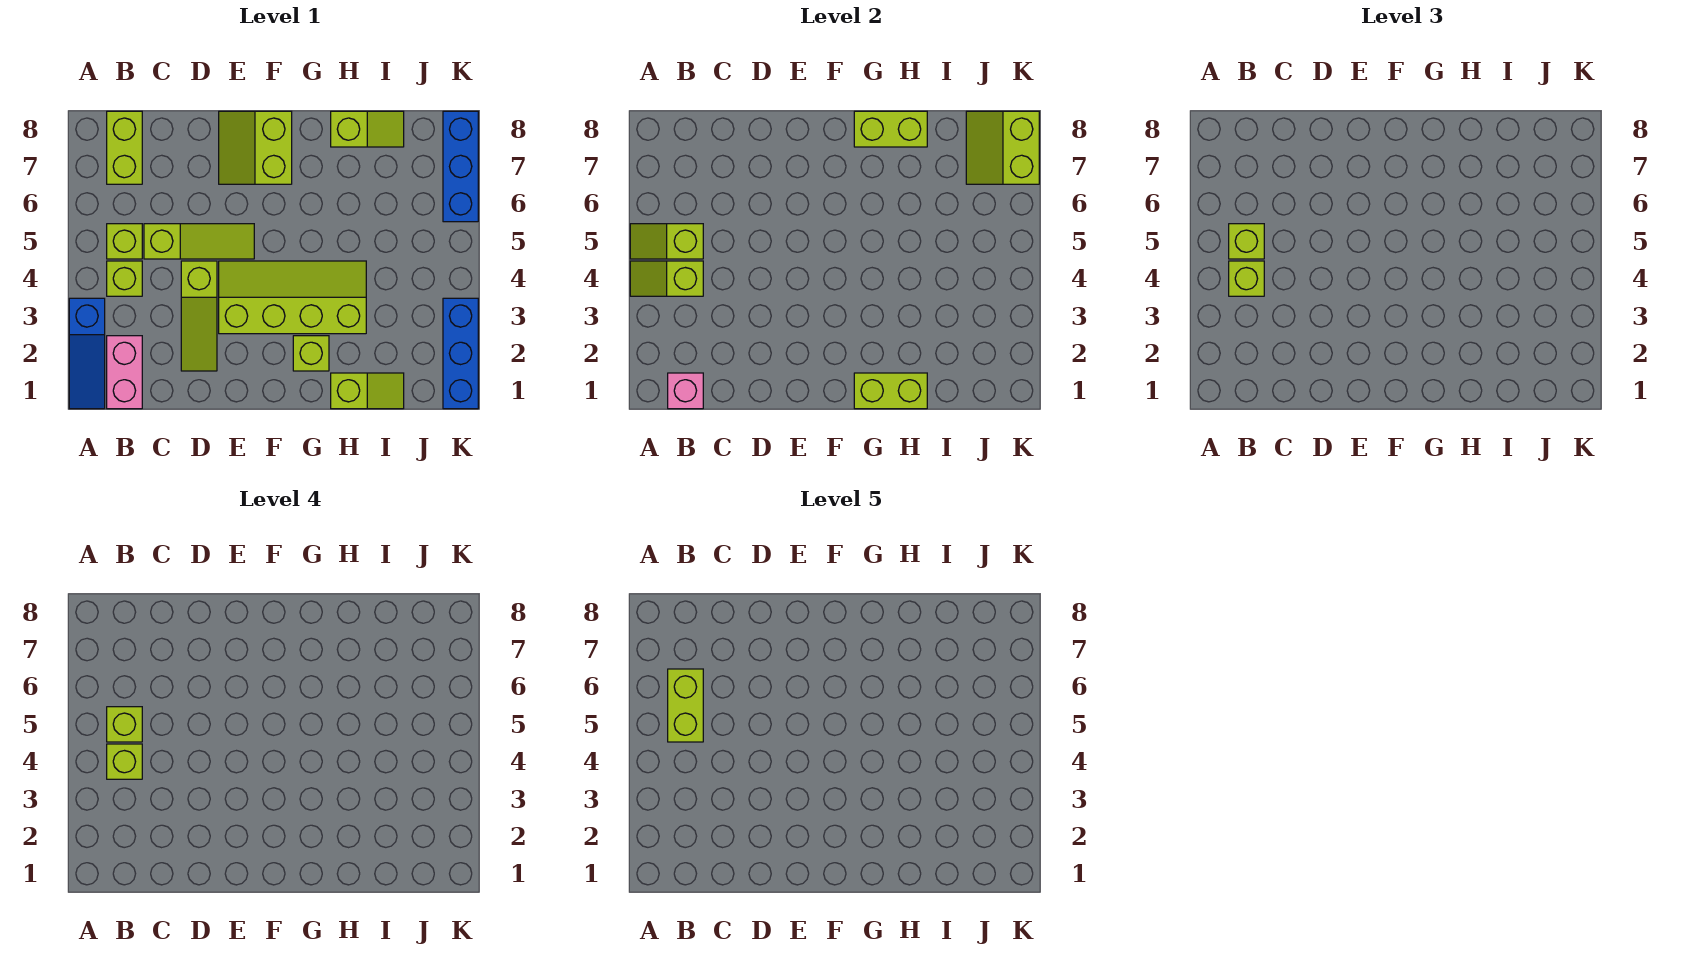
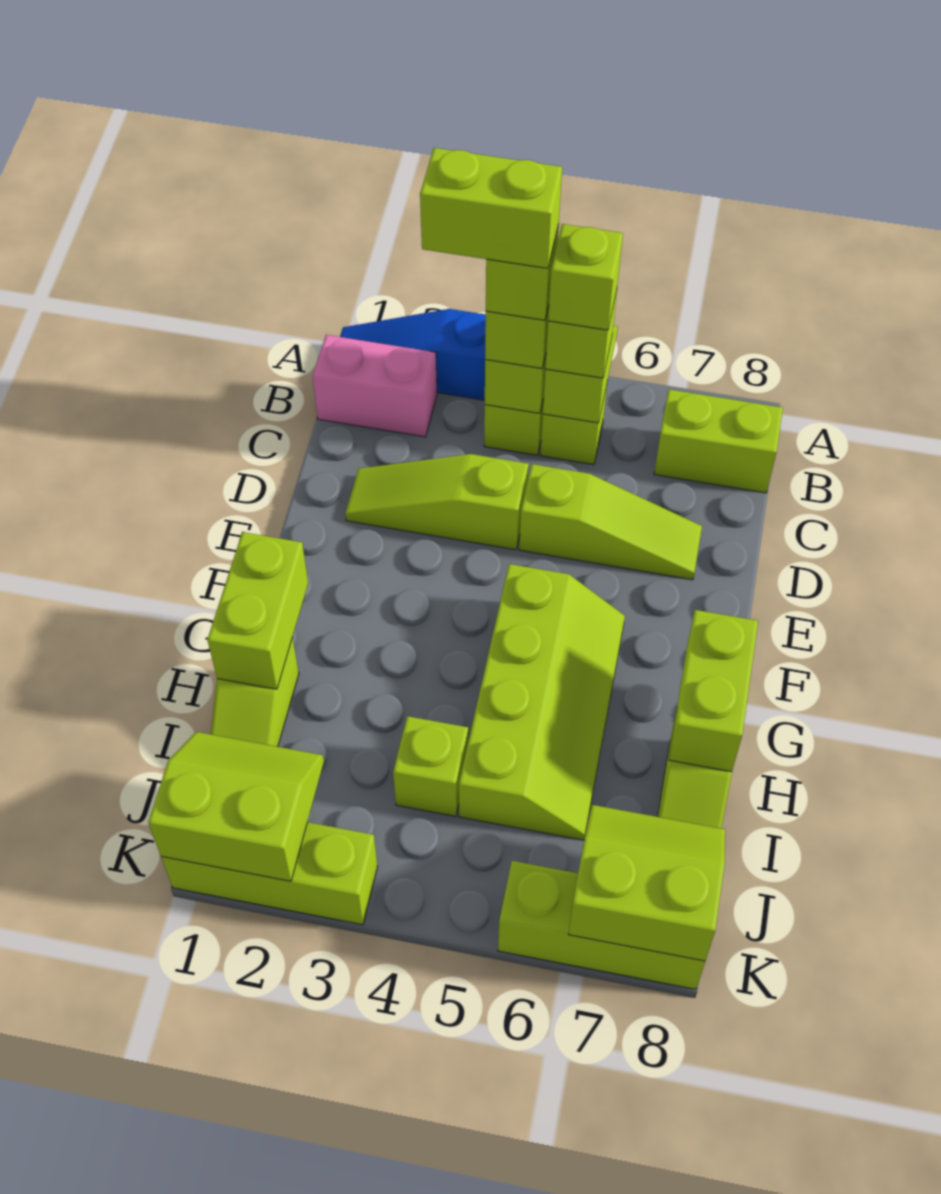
pink 1x1 brick [668,373,703,409] -> none
lime 1x2 brick [668,669,703,742] -> lime 1x2 brick moved to [420,148,562,269]
lime 1x3 slope [144,224,254,259] -> lime 1x3 slope turned to [519,464,702,580]
lime 2x4 slope [219,261,366,334] -> lime 2x4 slope moved to [459,564,625,840]
lime 2x2 slope [219,111,292,184] -> lime 2x2 slope moved to [148,732,324,881]
lime 1x1 brick [293,336,329,371] -> lime 1x1 brick moved to [393,716,468,816]
blue 1x3 brick [443,298,478,409] -> lime 1x3 brick [161,822,378,925]
blue 1x3 brick [443,111,478,222] -> lime 1x3 brick [498,861,705,989]

